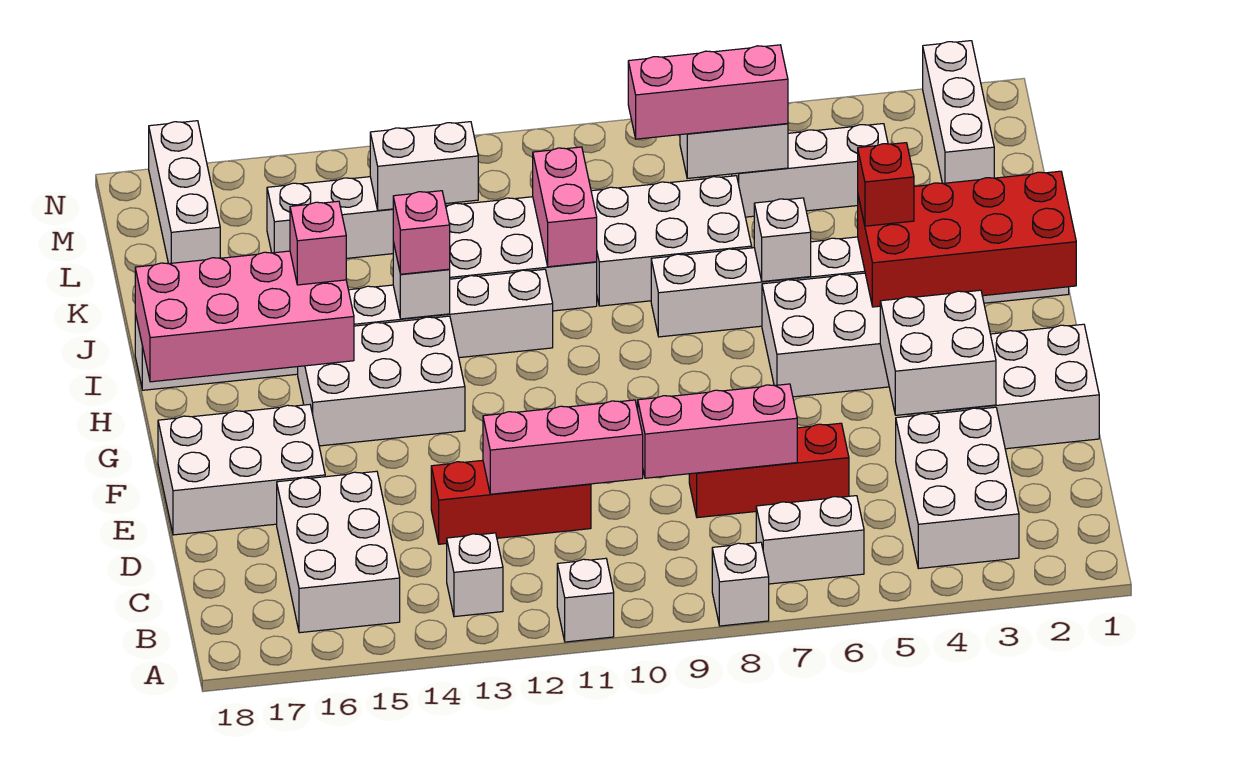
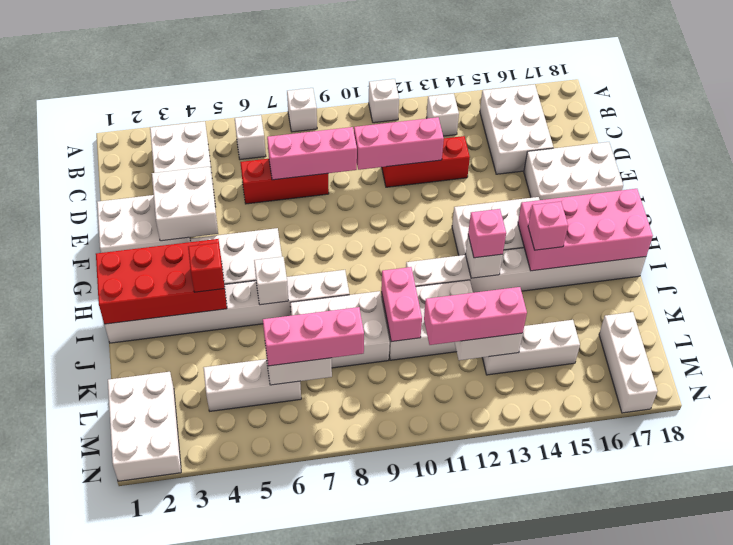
white 1x2 brick [756,496,864,584] -> white 1x1 brick [235,115,266,160]
white 1x3 brick [923,41,994,183] -> white 2x3 brick [108,372,181,481]
none -> pink 1x3 brick [424,287,527,345]

